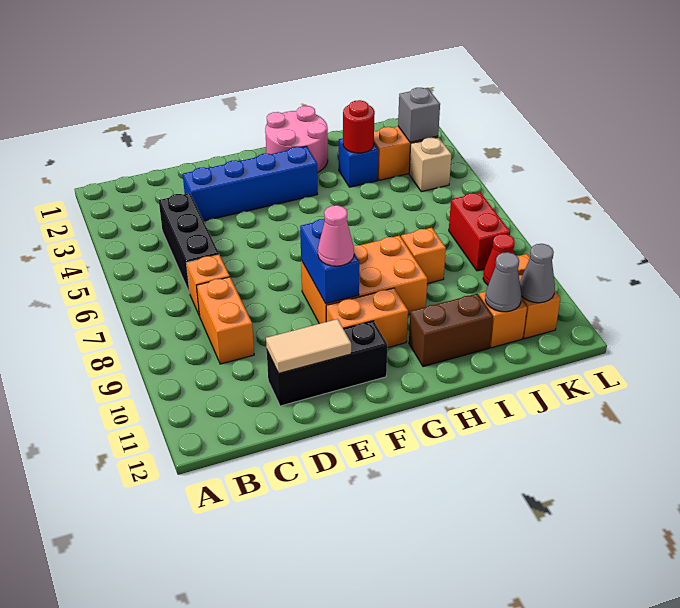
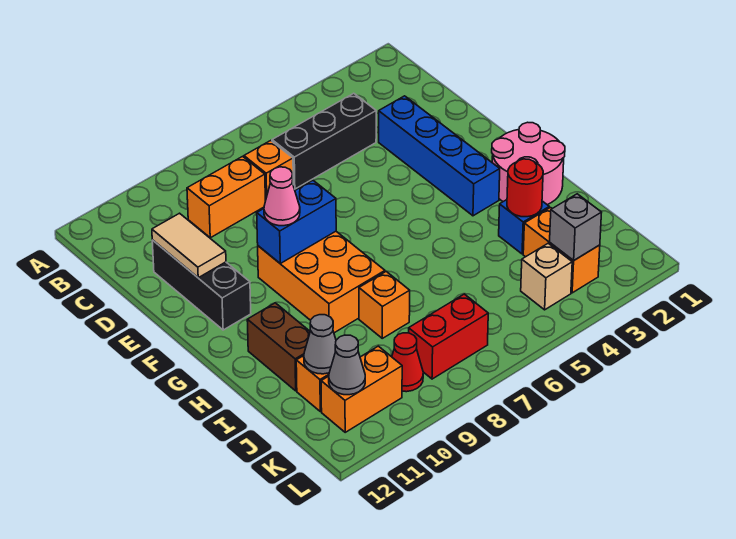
orange 1x2 brick [326,288,408,348] -> none

